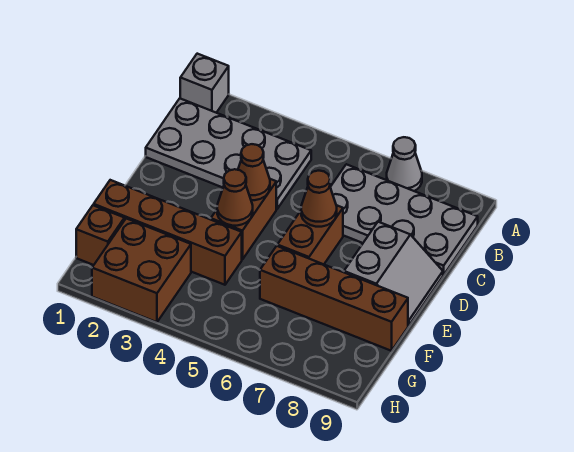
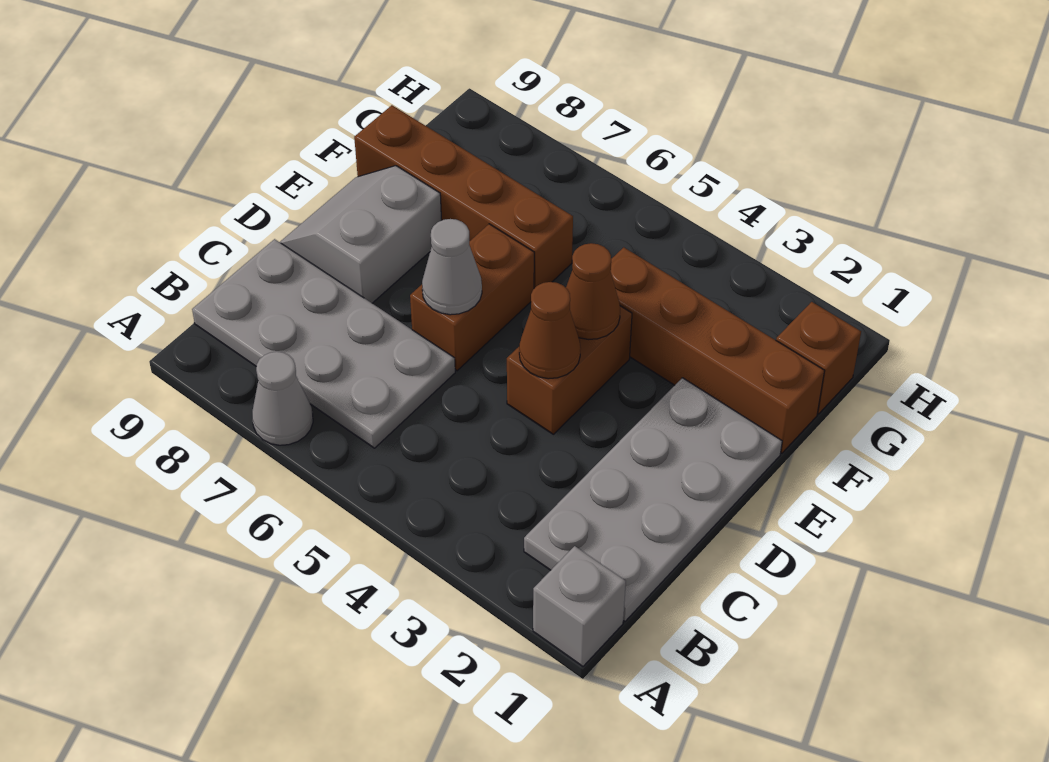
grey 2x4 plate [146,99,311,209] -> grey 2x4 plate turned to [524,378,782,621]
brown 1x1 cone [301,171,337,227] -> grey 1x1 cone [422,219,482,315]
brown 2x2 brick [92,218,191,322] -> none

